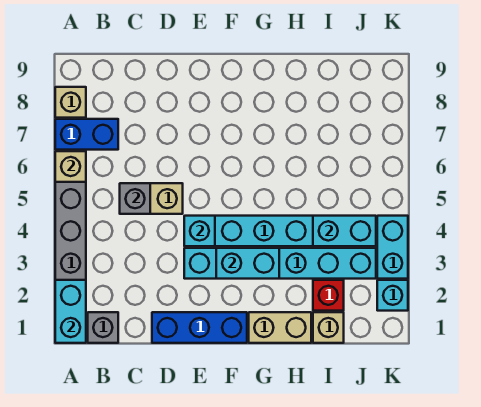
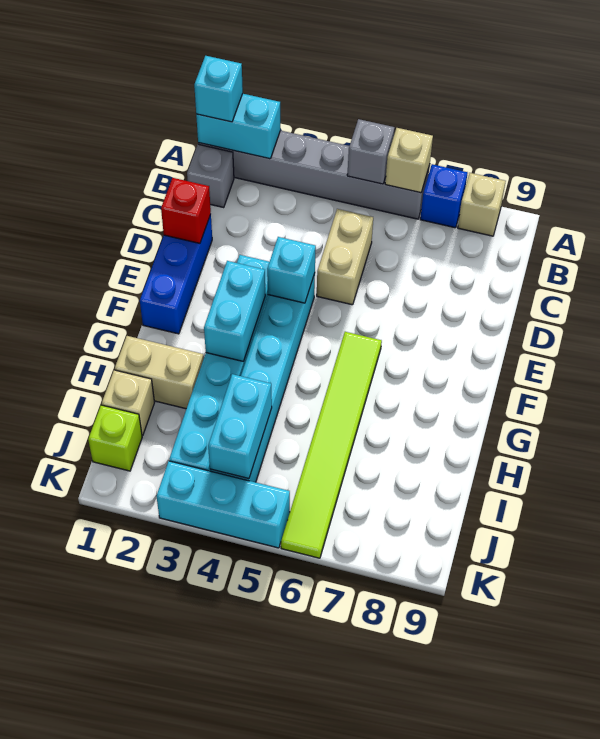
blue 1x2 brick [55,119,118,150] -> blue 1x1 brick [420,164,468,228]
grey 1x1 brick [120,183,150,214] -> grey 1x1 brick moved to [347,119,395,184]
none -> lime 1x6 tile [281,332,382,558]
tan 1x2 brick [249,312,311,343] -> tan 1x2 brick turned to [115,336,204,409]
red 1x1 brick [313,280,344,311] -> red 1x1 brick moved to [161,178,211,243]
none -> lime 1x1 brick [88,405,142,471]
cyan 1x1 brick [377,280,408,311] -> cyan 1x1 brick moved to [194,56,243,122]
cyan 1x2 brick [377,216,408,279] -> cyan 1x3 brick [156,461,290,548]

